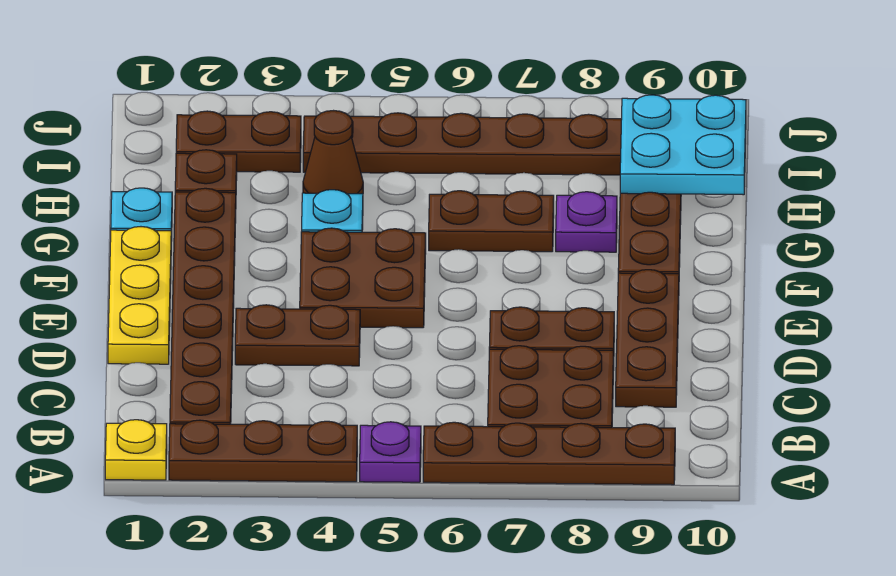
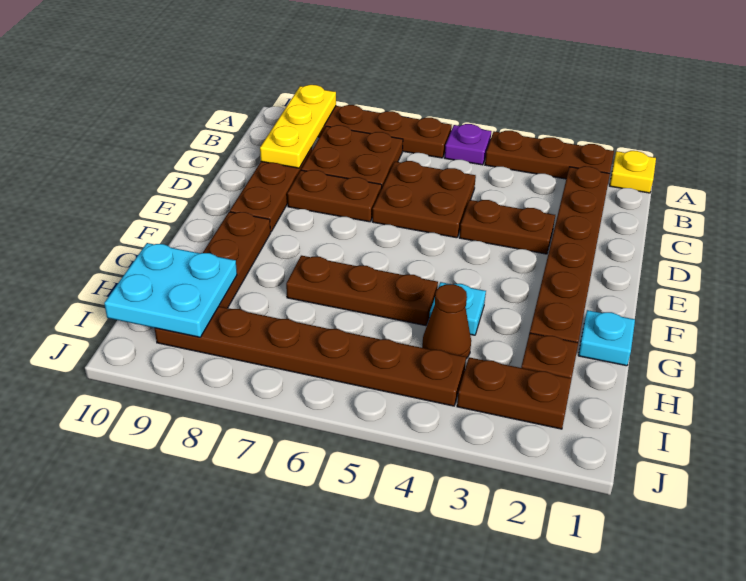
yellow 1x3 plate [108,227,171,364] -> yellow 1x3 plate moved to [260,85,336,168]
brown 2x2 plate [300,228,426,328] -> brown 2x2 plate moved to [372,161,476,238]
brown 1x2 plate [429,191,554,252] -> brown 1x3 plate [286,256,438,326]
purple 1x1 plate [556,192,617,252] -> none

